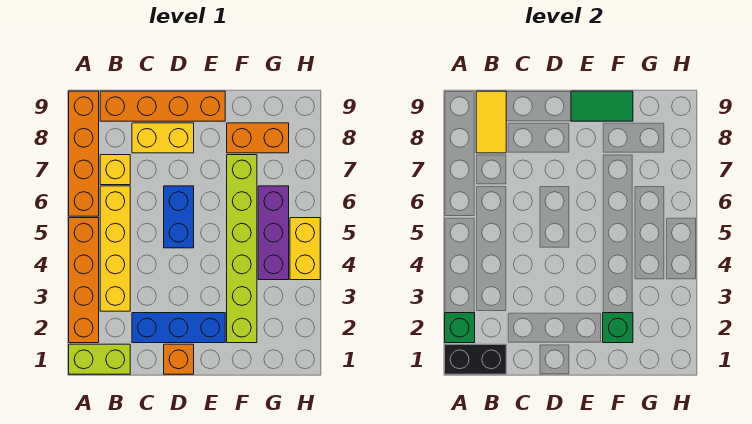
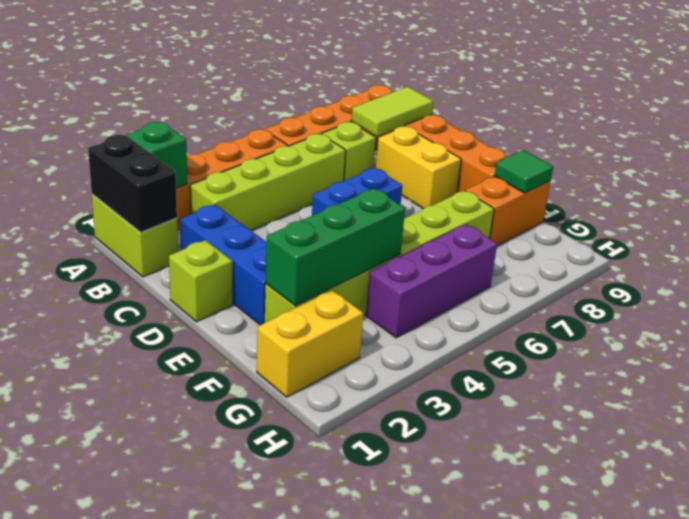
yellow 1x4 brick [100,186,130,311] -> lime 1x4 brick [190,134,346,230]
yellow 1x1 brick [100,155,130,185] -> lime 1x1 brick [322,122,375,181]
yellow 1x2 tile [476,91,506,153] -> lime 1x2 tile [351,87,434,136]
orange 1x1 brick [164,344,194,374] -> lime 1x1 brick [169,240,232,322]
green 1x2 tile [571,91,633,121] -> green 1x1 tile [495,150,553,193]
green 1x1 brick [603,313,633,343] -> green 1x3 brick [265,188,405,305]
orange 1x2 brick [227,123,289,153] -> orange 1x2 brick turned to [466,176,551,246]
yellow 1x2 brick [290,218,320,280] -> yellow 1x2 brick moved to [257,290,363,397]

